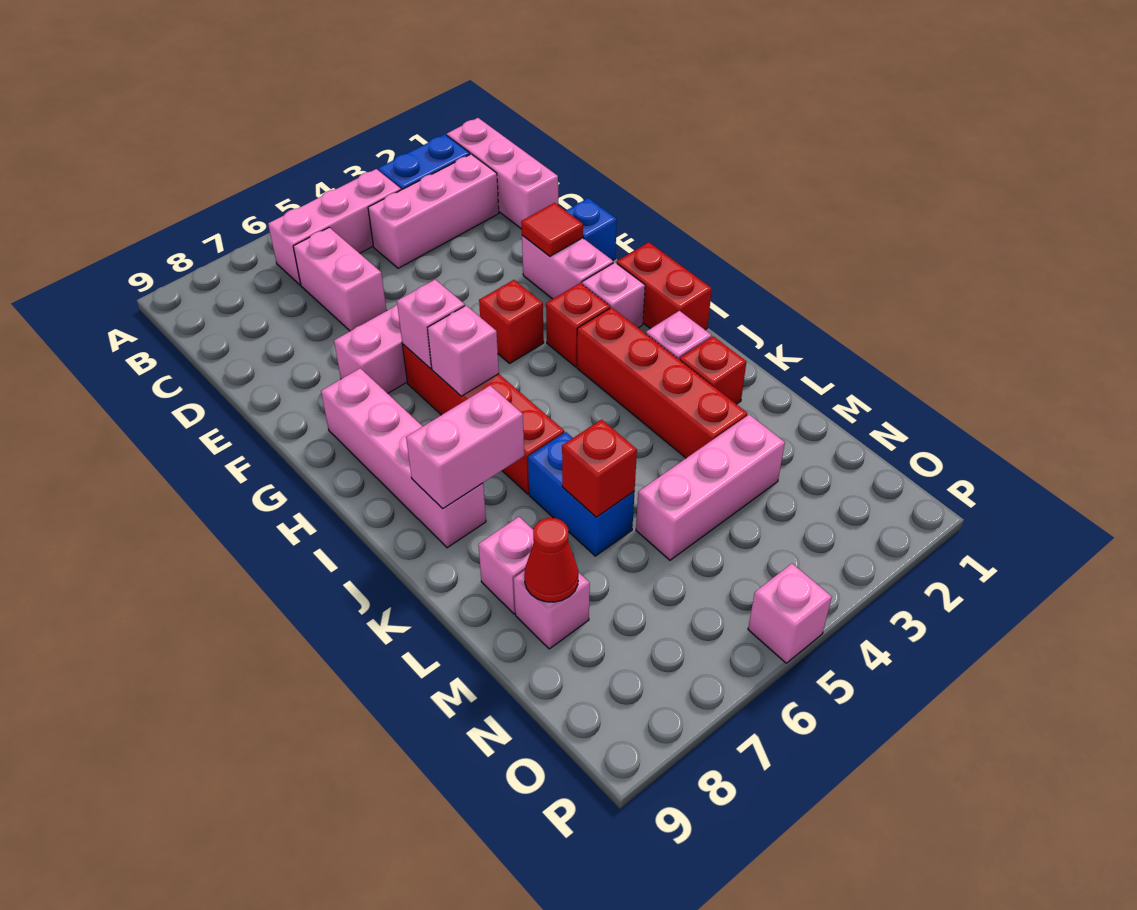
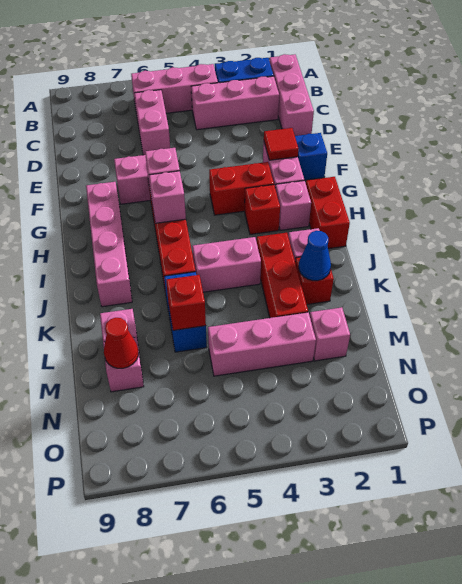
red 1x1 brick [479,280,544,363] -> red 1x2 brick [209,162,274,215]
red 1x4 brick [577,307,747,458] -> red 1x3 brick [257,233,308,318]
pink 1x2 brick [406,386,524,509] -> pink 1x2 brick moved to [192,237,261,292]
none -> blue 1x1 cone [299,231,331,281]
pink 1x1 brick [748,564,832,663] -> pink 1x1 brick moved to [310,307,350,361]

